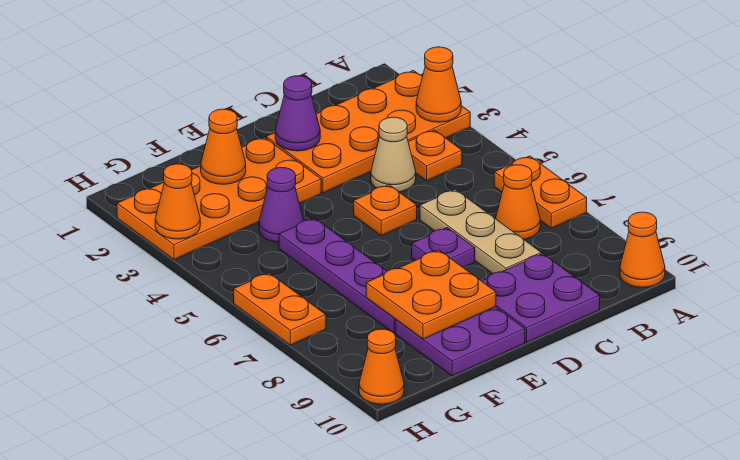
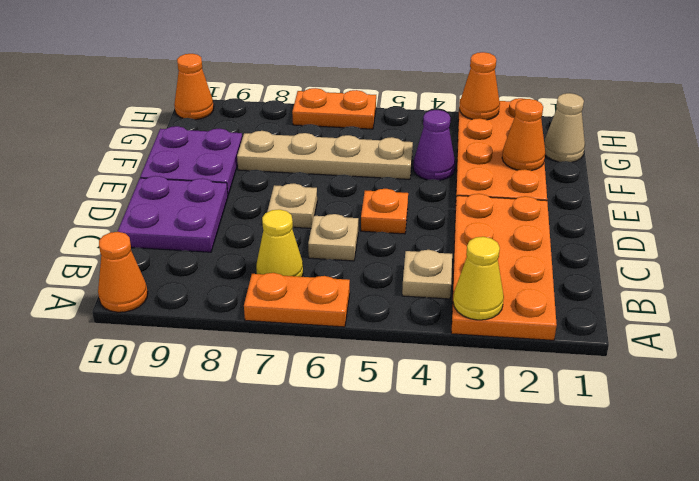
orange 1x1 cone [416,47,461,122] -> yellow 1x1 cone [453,237,504,320]
orange 1x1 plate [408,130,462,181] -> tan 1x1 plate [402,250,452,299]
orange 1x1 cone [496,165,540,239] -> yellow 1x1 cone [256,209,303,277]
tan 1x1 cone [371,117,416,192] -> tan 1x1 cone moved to [544,93,585,162]
tan 1x3 plate [420,189,541,274] -> tan 1x1 plate [308,214,358,261]
purple 1x1 cone [275,76,320,151] -> none
purple 1x1 plate [412,228,475,268] -> tan 1x1 plate [267,183,317,228]
orange 2x2 plate [366,250,496,339] -> none
purple 1x4 plate [279,218,396,333] -> tan 1x4 plate [237,131,413,179]

